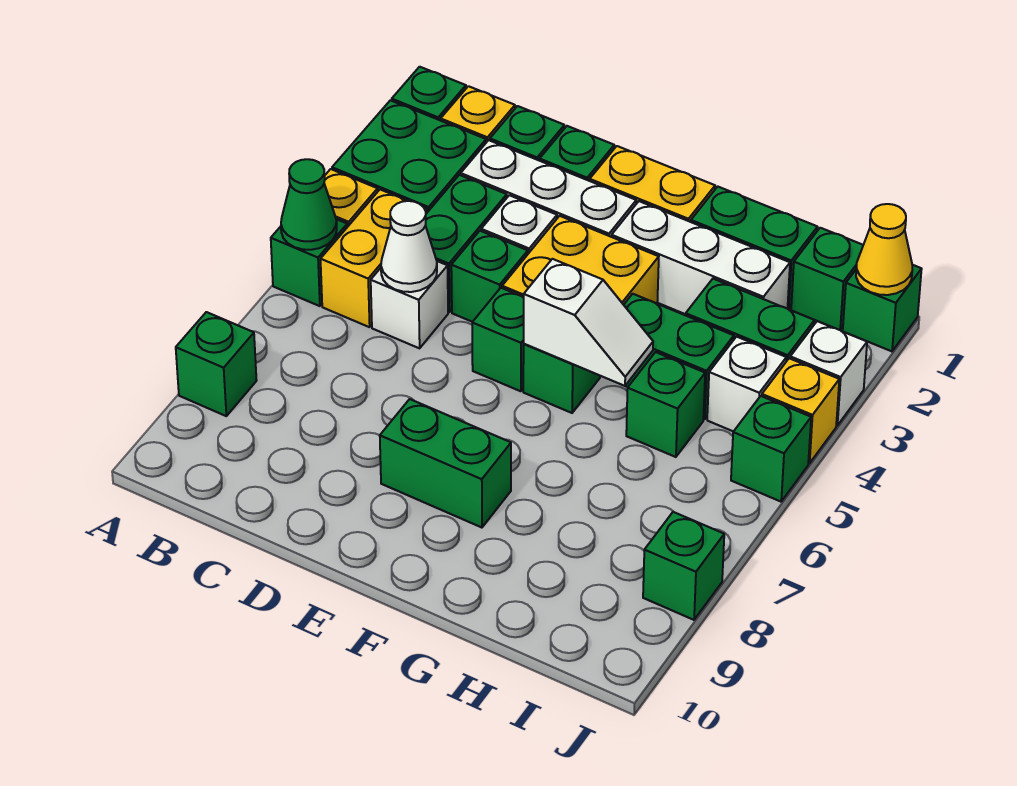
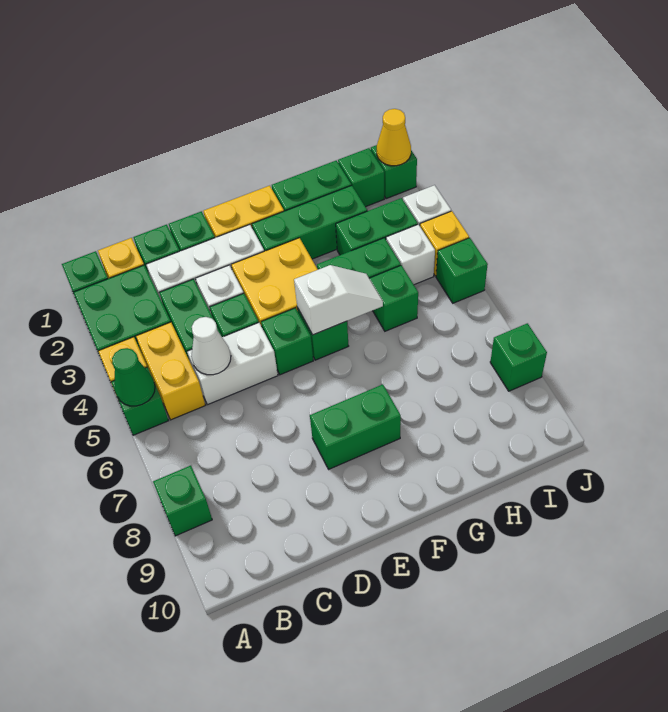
white 1x1 brick [371,261,448,348] -> white 1x2 brick [187,323,278,405]
white 1x3 brick [612,201,790,314] -> green 1x3 brick [252,185,367,259]

